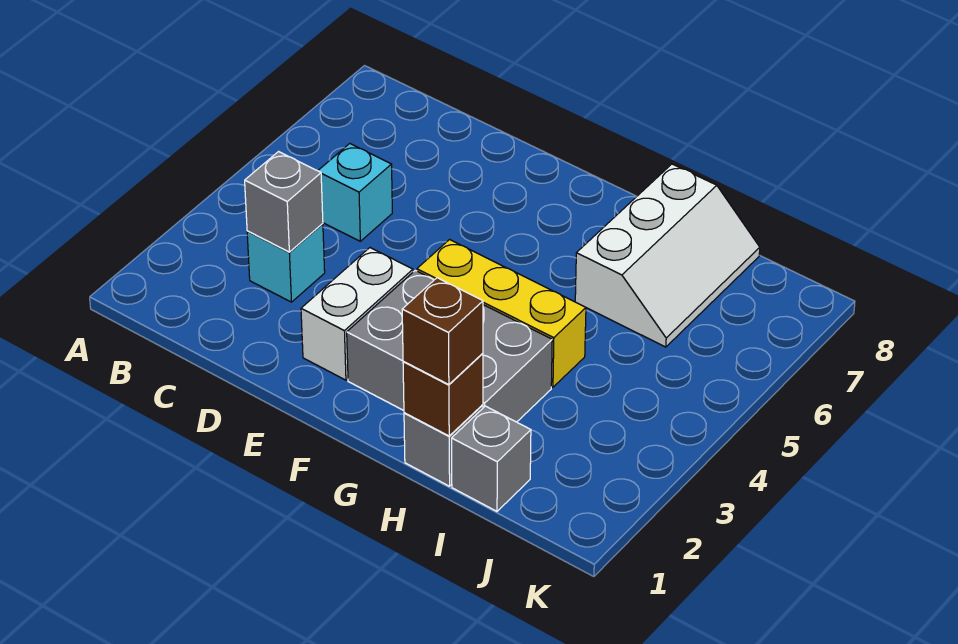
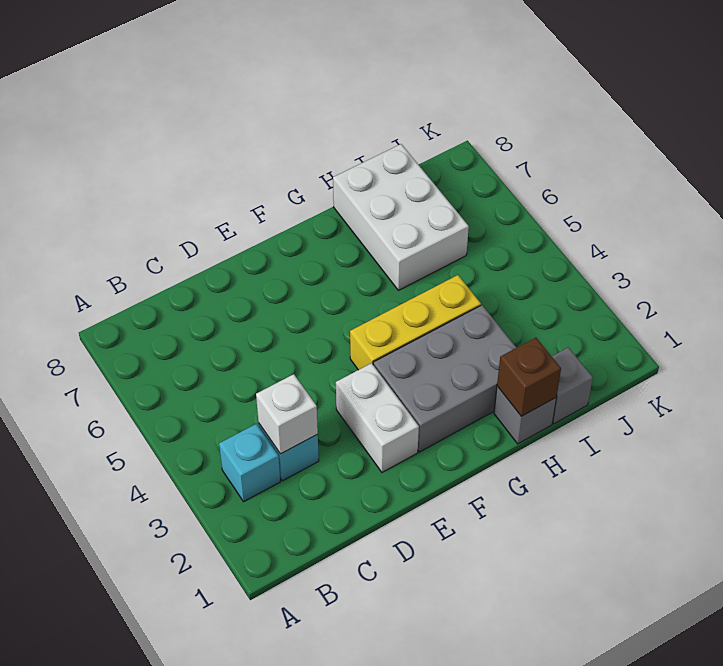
grey 1x1 brick [245,152,323,252] -> white 1x1 brick [256,374,318,454]
cyan 1x1 brick [318,144,392,241] -> cyan 1x1 brick moved to [219,424,280,502]
brown 1x1 brick [402,278,483,385] -> none
white 2x3 slope [575,164,760,347] -> white 2x3 brick [333,144,469,290]

